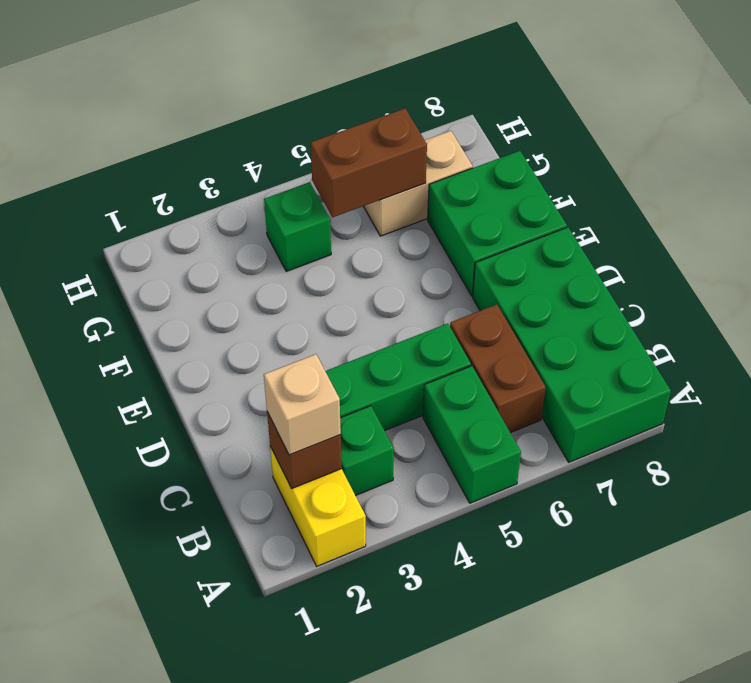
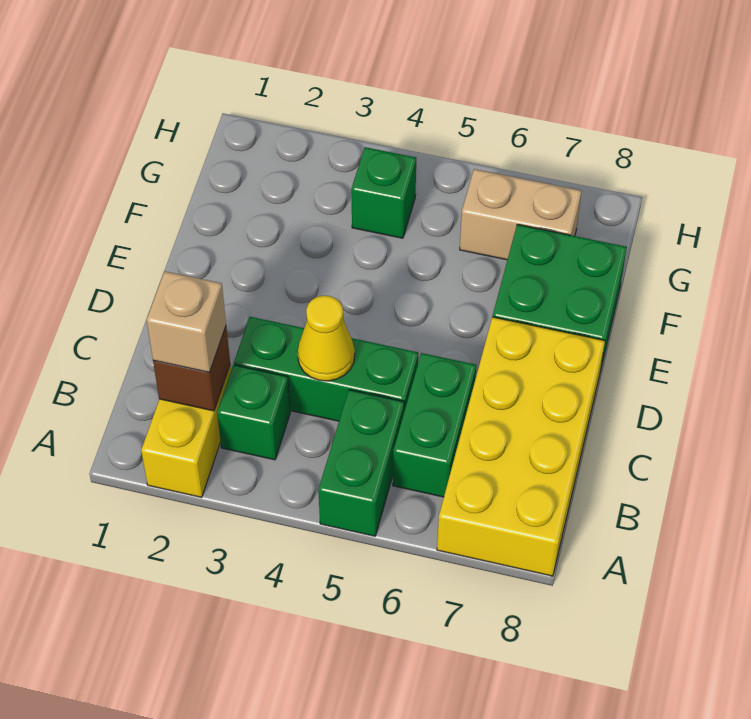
green 2x4 brick [473,227,671,462] -> yellow 2x4 brick [437,317,605,576]
brown 1x2 brick [450,304,546,433] -> green 1x2 brick [393,353,476,497]
none -> yellow 1x1 cone [298,296,355,381]
brown 1x2 brick [311,108,427,217] -> none

